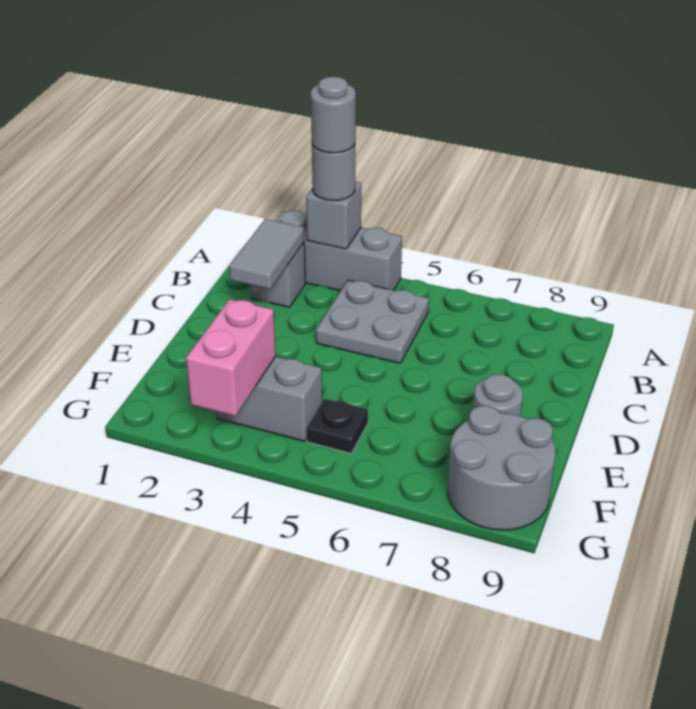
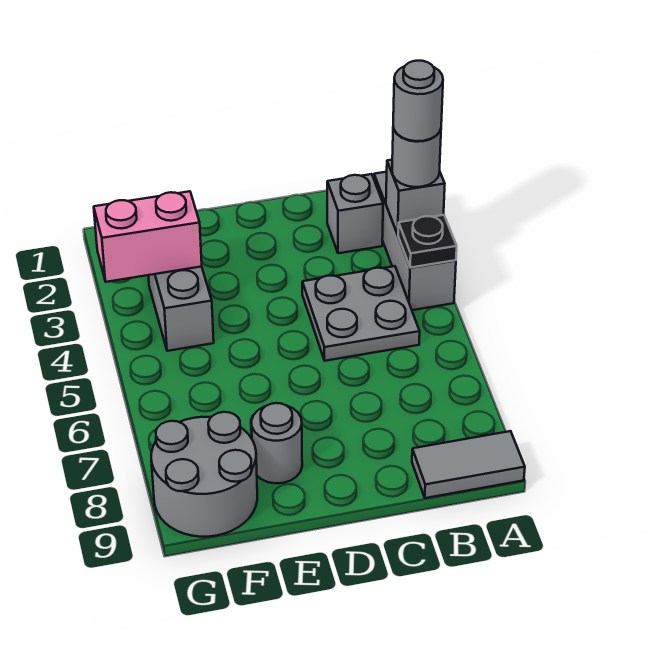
grey 1x2 tile [229,219,304,289] -> grey 1x2 tile moved to [412,431,525,498]
black 1x1 plate [307,398,368,454] -> black 1x1 plate moved to [398,215,457,268]

